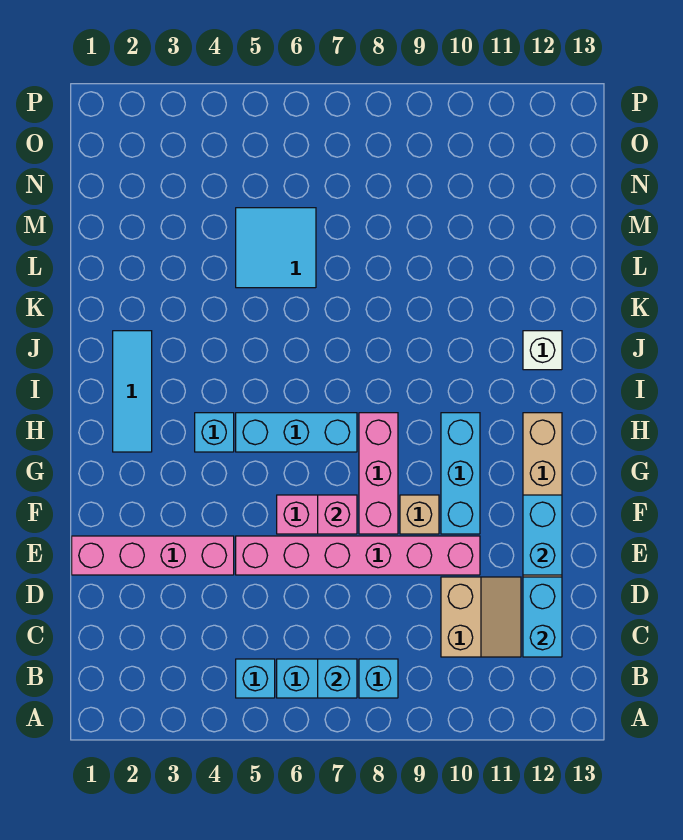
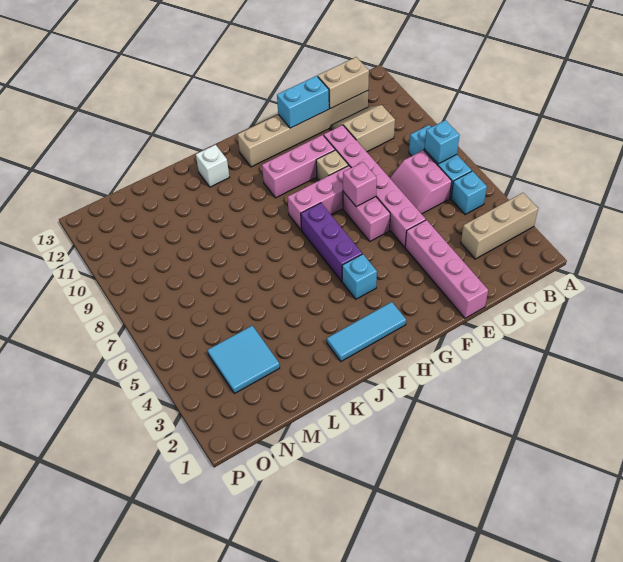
none -> tan 1x3 brick [461,193,538,259]
none -> pink 2x2 slope [390,150,452,214]
cyan 1x2 brick [523,577,562,657] -> tan 1x2 brick [318,57,369,109]
cyan 1x3 brick [441,413,480,534] -> pink 1x3 brick [262,135,335,198]
cyan 1x3 brick [236,413,357,452] -> purple 1x3 brick [301,203,362,281]
cyan 2x2 tile [236,208,316,288] -> cyan 2x2 tile moved to [208,326,280,394]

